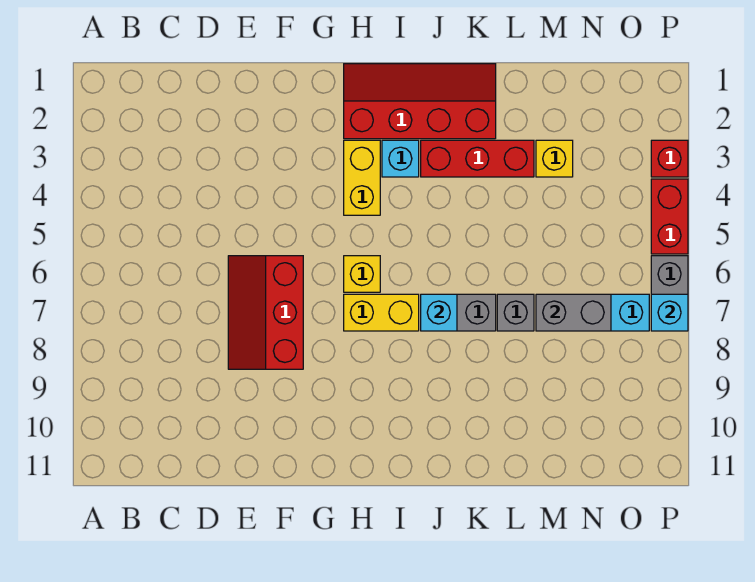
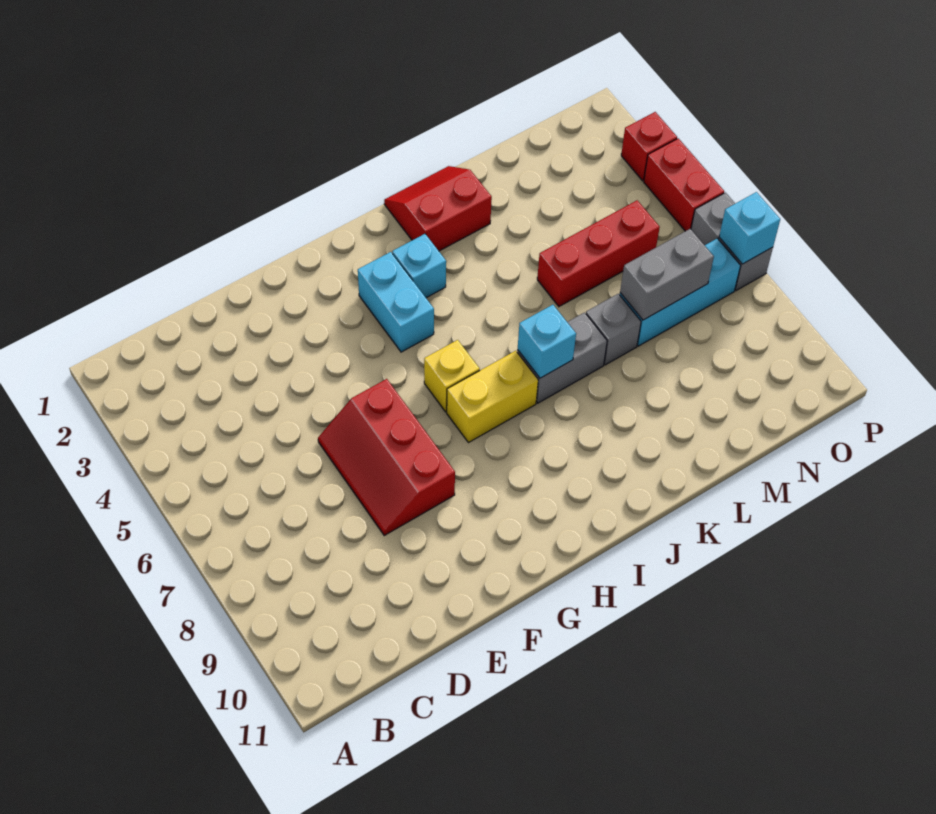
red 2x4 slope [344,64,496,139] -> red 2x2 slope [384,166,492,251]
yellow 1x2 brick [344,140,380,215] -> cyan 1x2 brick [358,252,434,352]
red 1x3 brick [421,140,534,177] -> red 1x3 brick moved to [537,200,660,306]
yellow 1x1 brick [536,140,573,177] -> none

